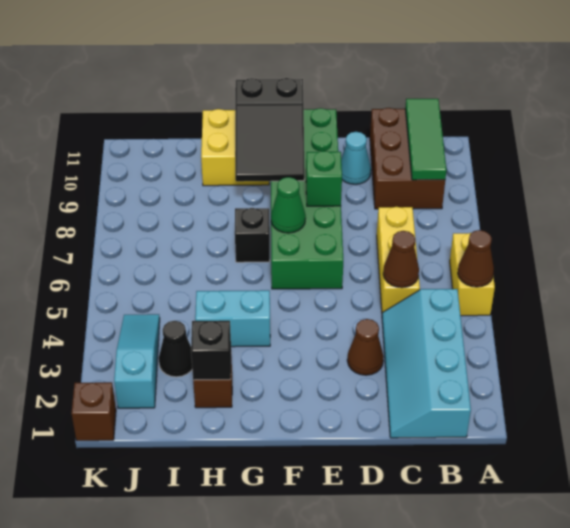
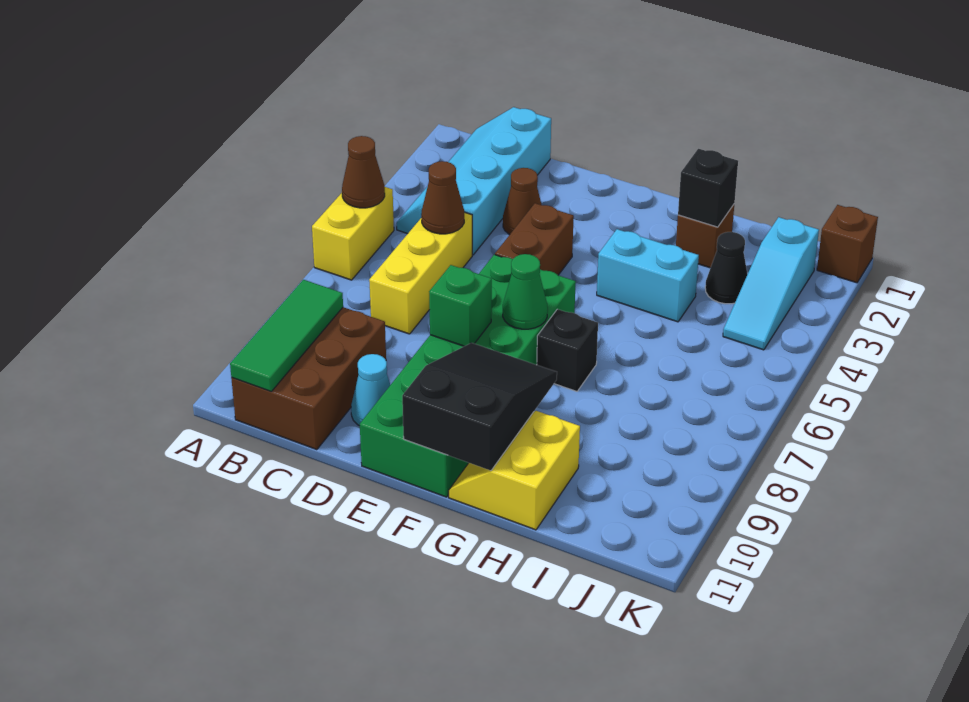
cyan 2x4 slope [382,289,471,438] -> cyan 2x4 slope turned to [397,107,551,255]
none -> brown 1x2 brick [495,203,574,275]

